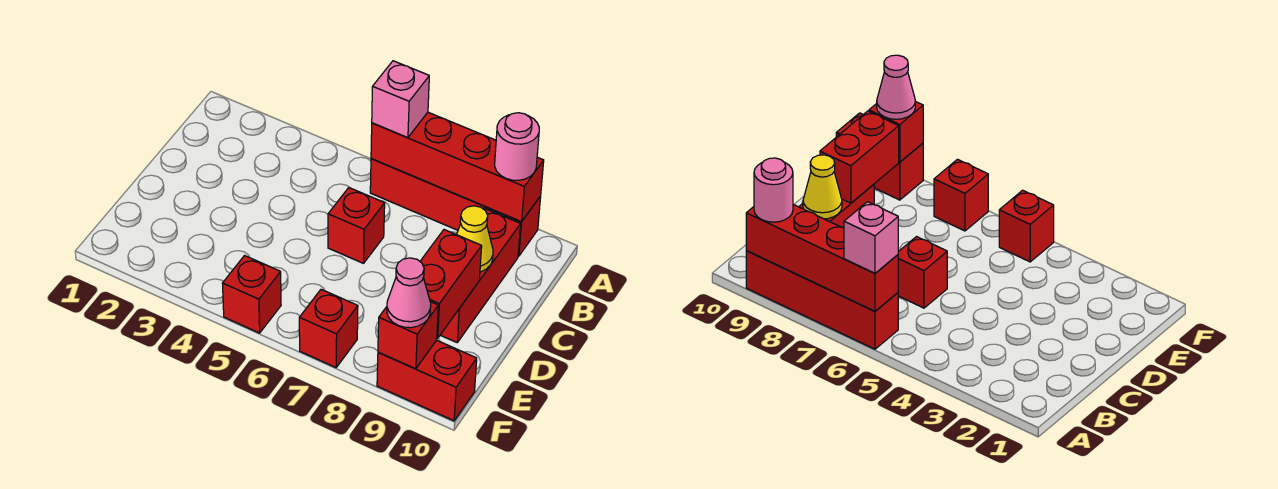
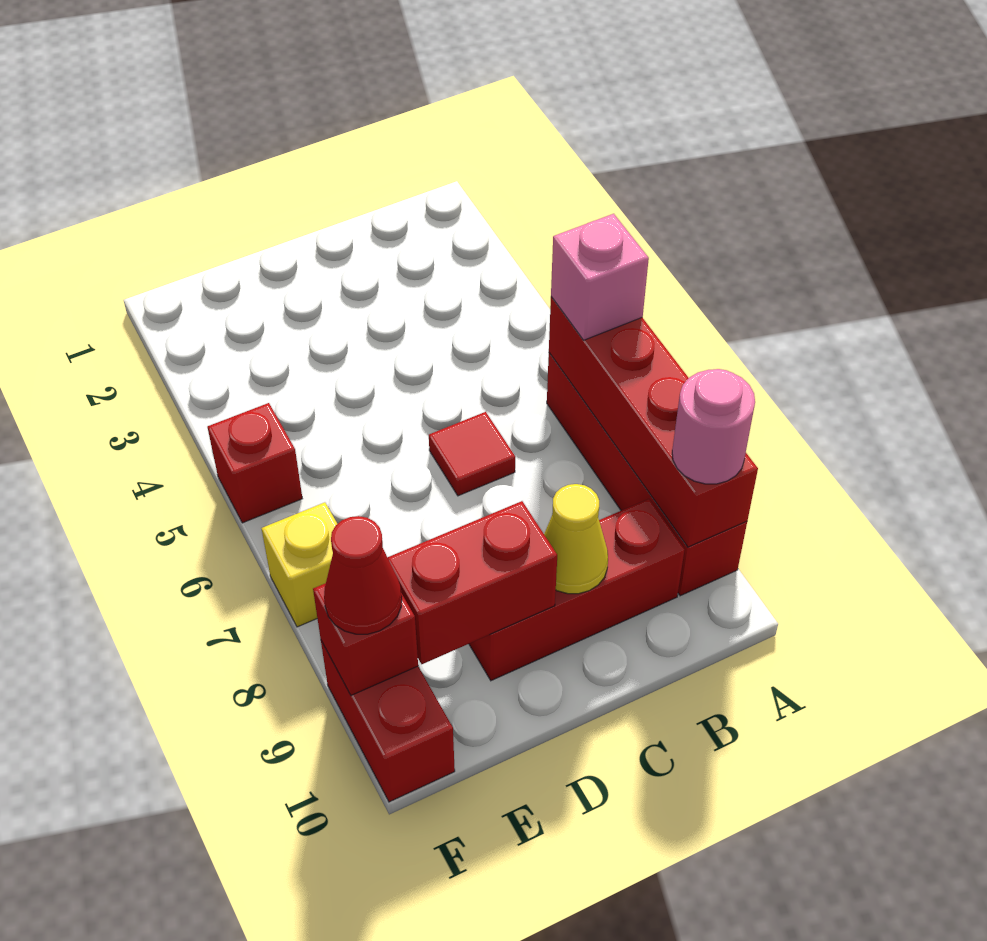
red 1x1 brick [328,188,385,263] -> red 1x1 tile [429,412,515,496]
red 1x1 brick [299,289,358,367] -> yellow 1x1 brick [261,502,337,627]
pink 1x1 cone [387,258,431,328] -> red 1x1 cone [324,516,402,634]

